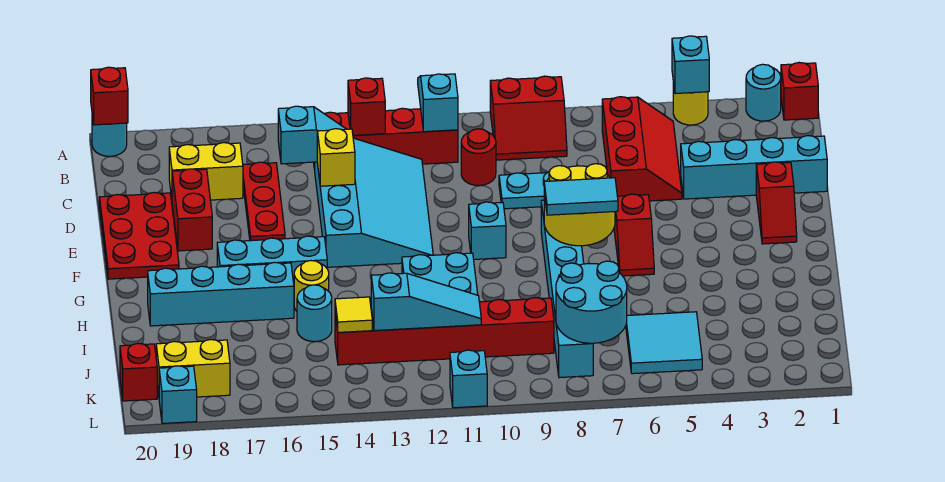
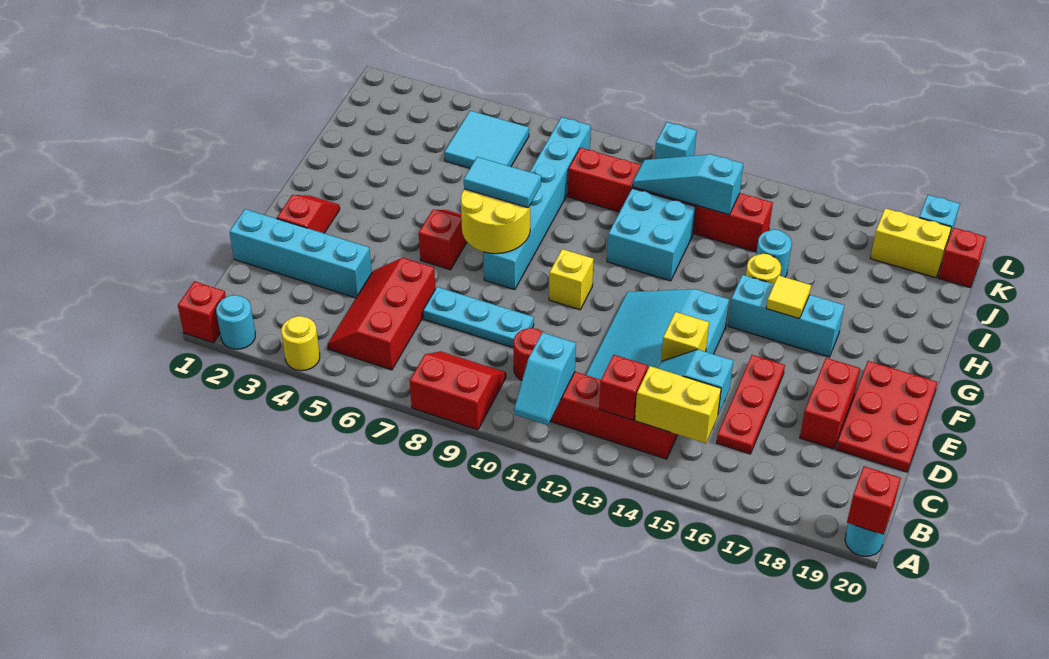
cyan 1x1 brick [672,36,709,94] -> none
yellow 1x2 brick [169,143,243,200] -> yellow 1x2 brick moved to [635,366,721,443]
cyan 1x1 brick [469,202,506,259] -> yellow 1x1 brick [549,249,594,310]
cyan 1x4 brick [148,262,294,326] -> none
cyan 2x2 round brick [556,261,627,343] -> none
yellow 1x1 tile [335,297,372,332] -> yellow 1x1 tile moved to [766,275,811,318]

